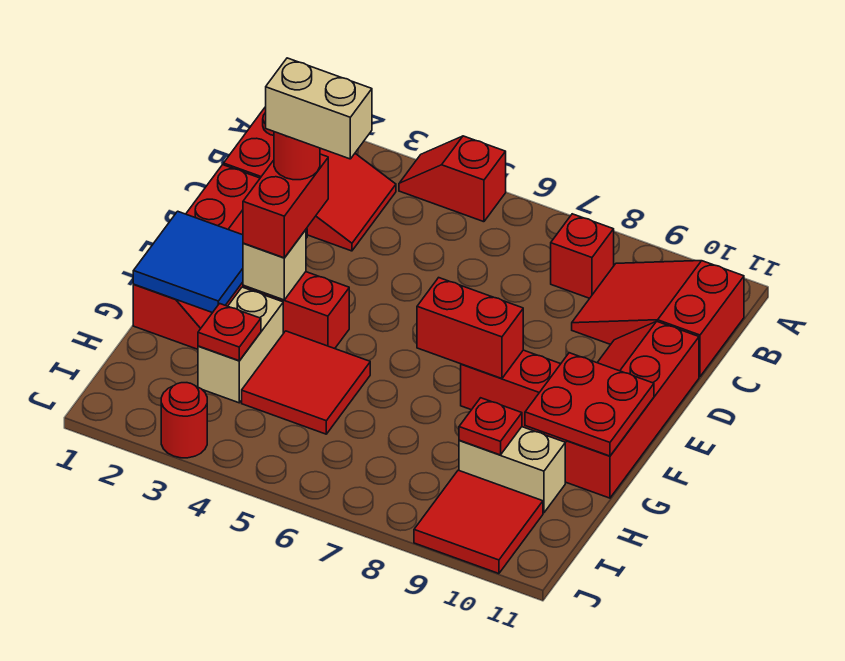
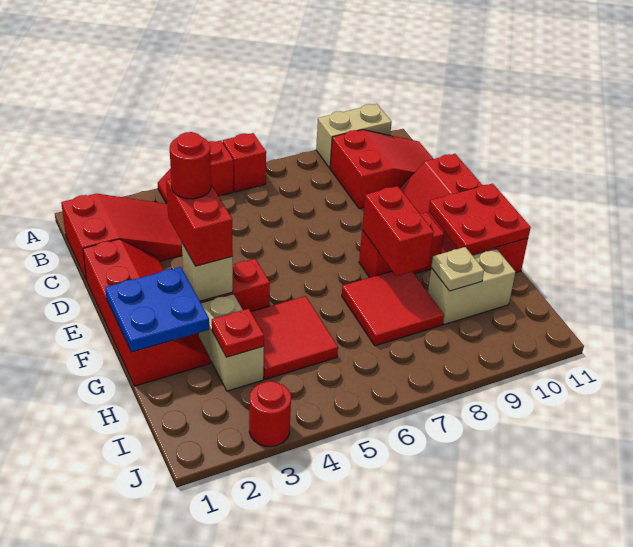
red 1x1 brick [551,214,614,298] -> red 1x1 brick moved to [223,133,266,192]
red 2x3 slope [572,261,744,377] -> red 2x3 slope turned to [330,130,433,209]
tan 1x2 brick [266,58,372,159] -> tan 1x2 brick moved to [316,104,392,168]
blue 2x2 tile [133,211,243,313] -> blue 2x2 plate [105,267,209,352]
red 1x2 brick [417,278,523,379] -> red 1x2 brick turned to [362,186,434,276]
red 1x1 plate [459,398,522,455] -> tan 1x1 plate [431,247,484,291]
red 2x2 tile [414,470,543,574] -> red 2x2 tile moved to [342,271,444,346]

